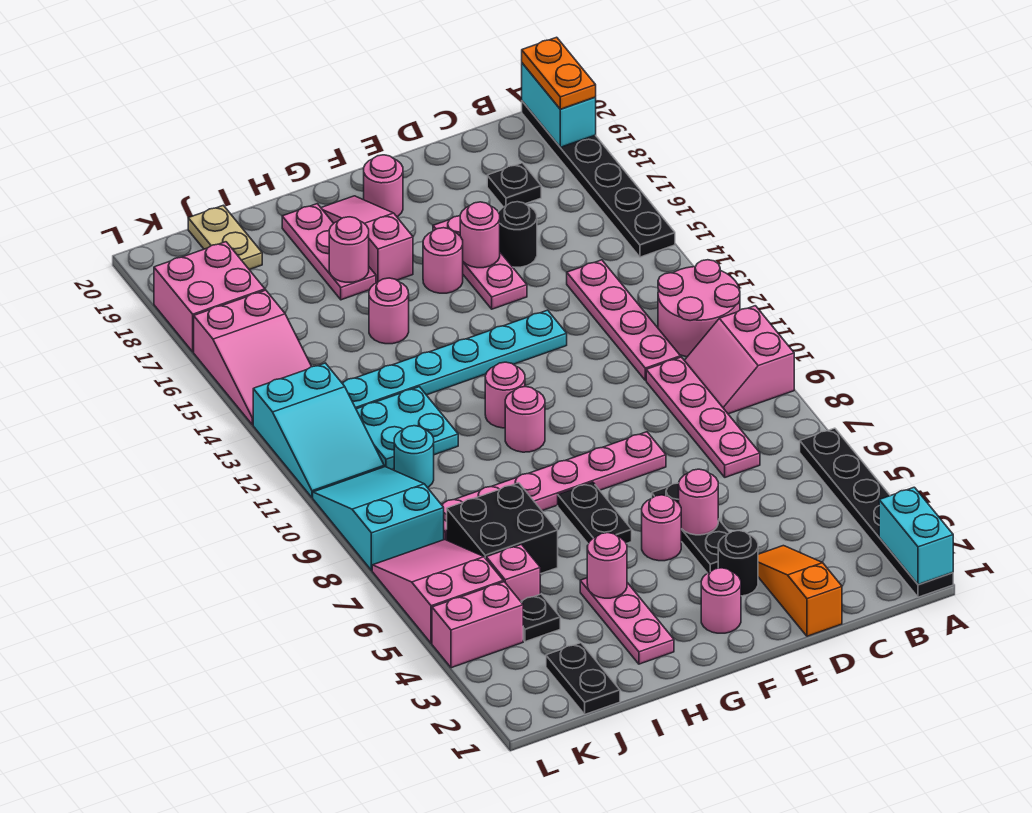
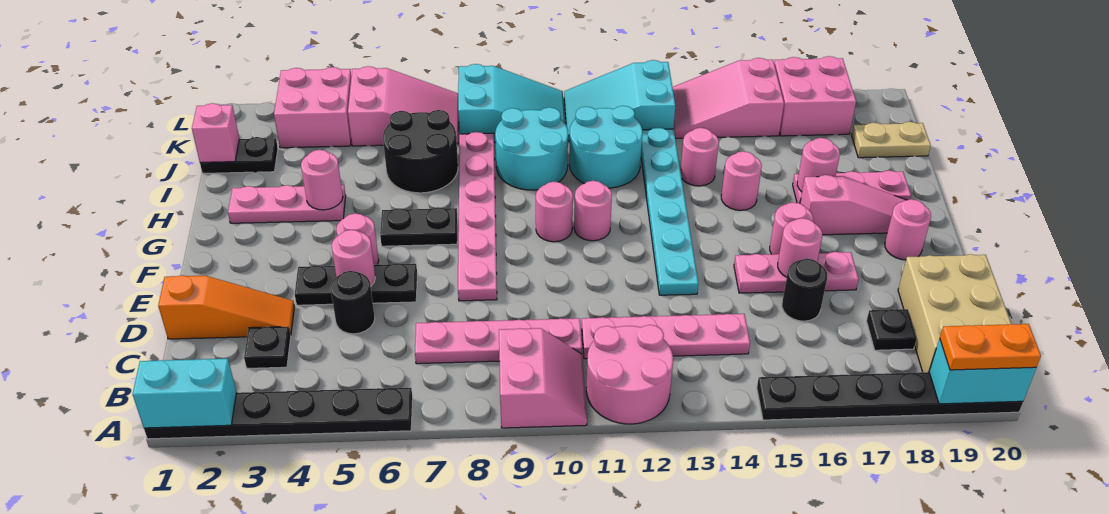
pink 2x2 slope [684,306,794,414] -> pink 2x2 slope turned to [499,328,587,428]
none -> tan 2x3 brick [898,254,1011,372]
black 1x1 round brick [718,531,758,596] -> black 1x1 round brick moved to [330,271,375,334]
pink 1x1 round brick [701,568,741,633] -> pink 1x1 round brick moved to [680,128,719,186]
black 2x2 brick [447,483,558,574] -> black 2x2 round brick [383,110,458,193]
cyan 2x2 plate [356,387,458,470] -> cyan 2x2 round brick [569,106,642,188]
black 1x1 plate [521,594,560,642] -> black 1x1 plate moved to [244,327,291,368]
pink 1x1 brick [486,544,540,601] -> pink 1x1 brick moved to [192,103,239,162]
cyan 1x1 round brick [394,426,434,488] -> cyan 2x2 round brick [495,107,568,190]
pink 1x2 brick [432,582,523,668] -> pink 2x2 brick [274,67,351,148]

